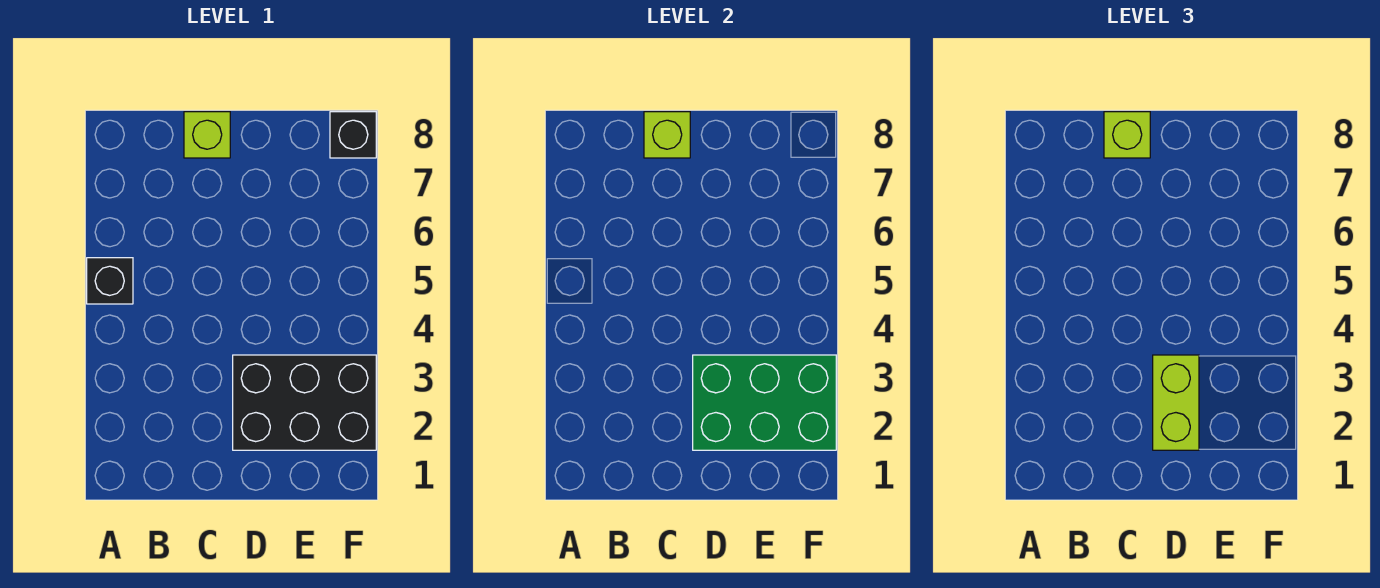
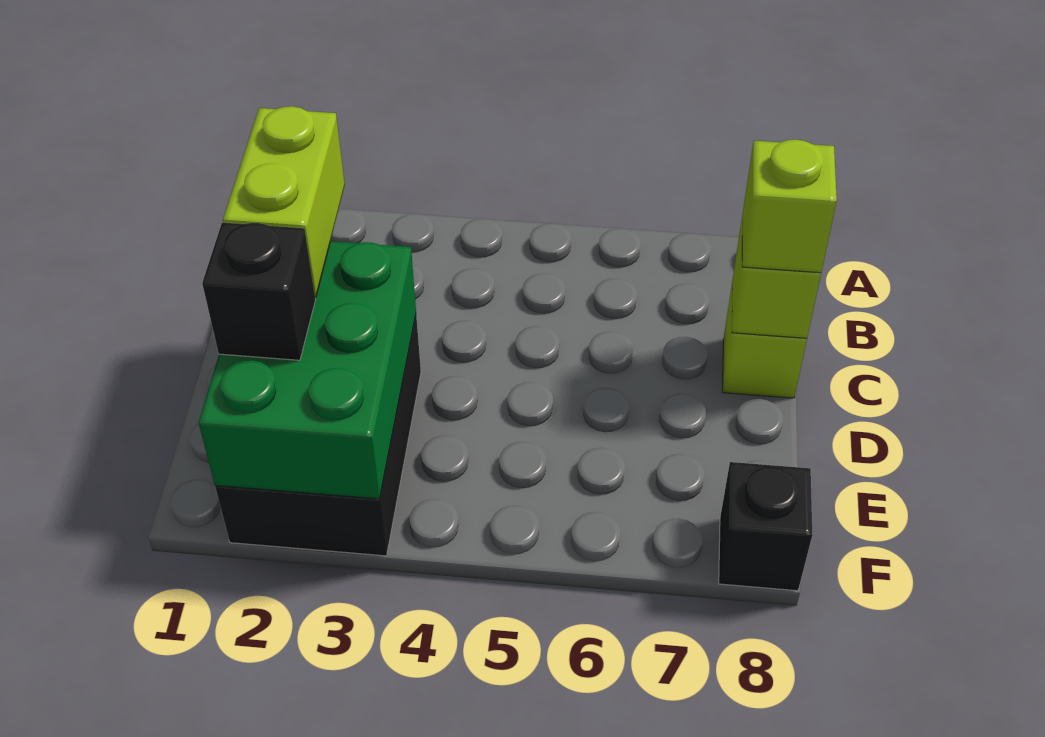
black 1x1 brick [87,258,133,304] -> black 1x1 brick moved to [202,223,315,360]
lime 1x2 brick [1153,355,1199,450] -> lime 1x2 brick turned to [223,106,345,297]

